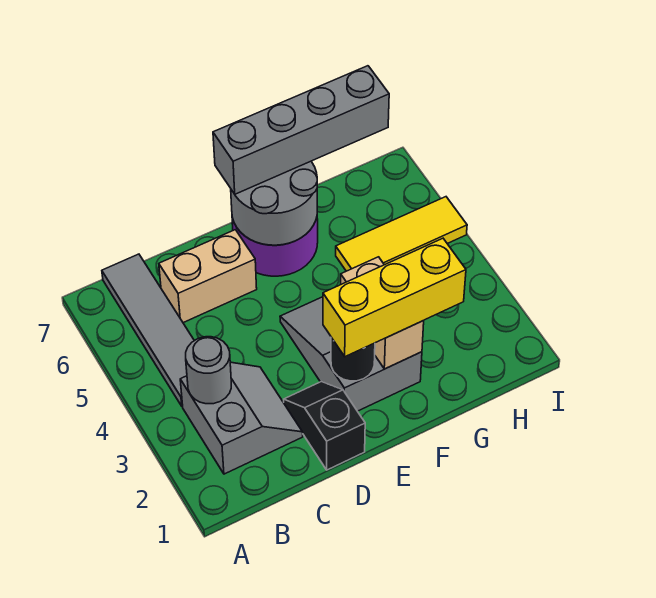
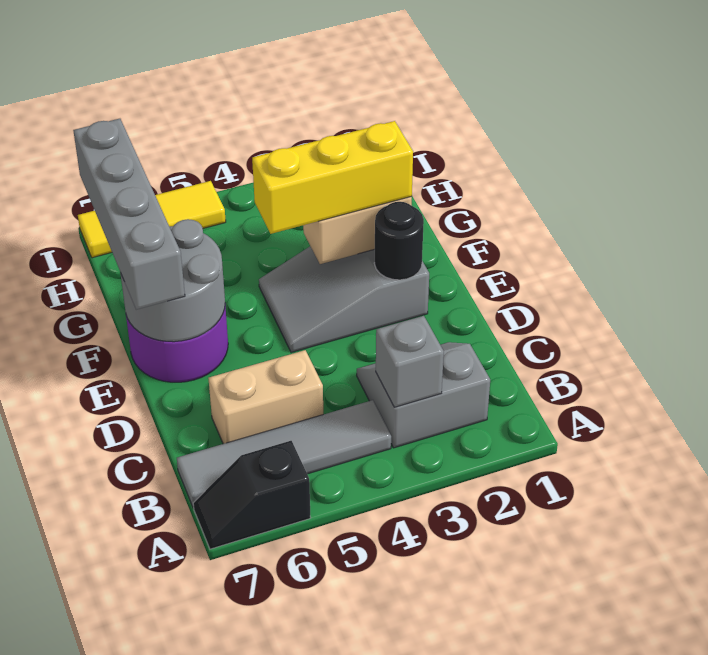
grey 1x1 round brick [186,337,231,404] -> grey 1x1 brick [376,316,444,407]
tan 1x2 brick [159,230,257,323] -> tan 1x2 brick turned to [209,350,323,444]
black 1x2 slope [284,382,365,470] -> black 1x2 slope moved to [193,441,311,549]
yellow 1x3 brick [323,238,466,357] -> yellow 1x3 brick turned to [252,121,413,234]
yellow 1x3 tile [336,197,467,271] -> yellow 1x3 tile turned to [78,181,226,258]

